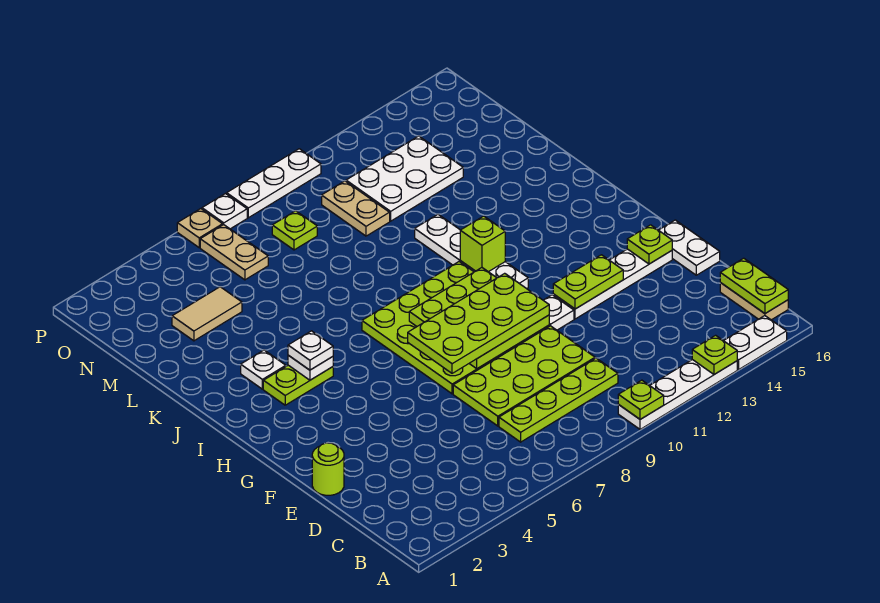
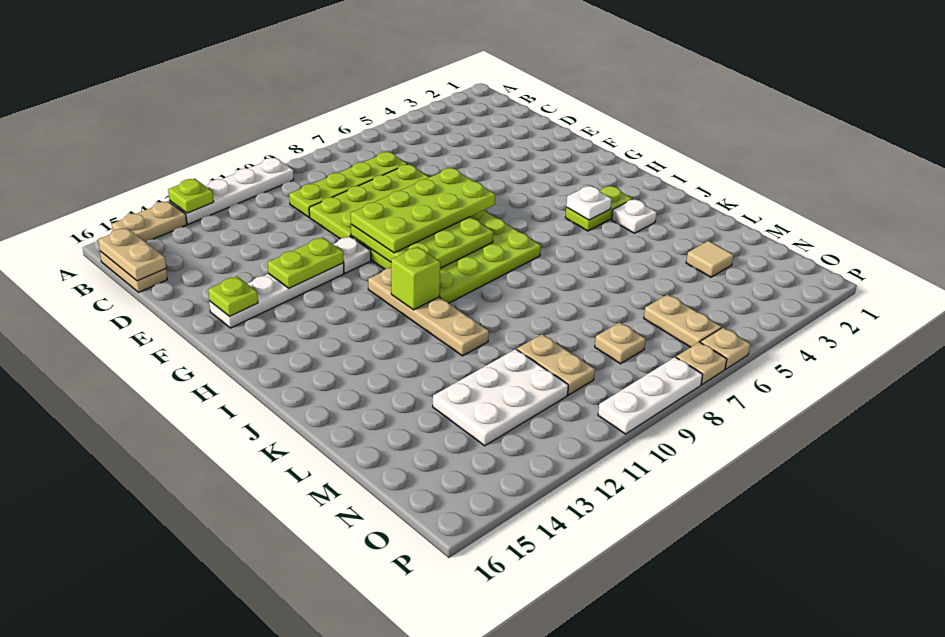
lime 1x1 plate [618,380,664,419] -> none
white 1x2 plate [724,316,787,370] -> tan 1x2 plate [112,201,187,242]
lime 1x2 plate [720,258,788,313] -> tan 1x2 plate [98,228,166,281]
lime 1x1 round brick [312,443,344,495] -> none
white 1x2 plate [659,220,720,275] -> none
white 1x4 plate [415,215,528,289] -> tan 1x4 plate [368,268,489,356]
white 1x1 plate [288,331,333,370] -> none
tan 1x2 tile [172,287,242,341] -> tan 1x1 tile [686,241,733,277]
lime 1x1 plate [272,211,317,250] -> tan 1x1 plate [595,322,646,364]
white 1x1 plate [202,194,247,229] -> tan 1x1 plate [676,342,727,385]

